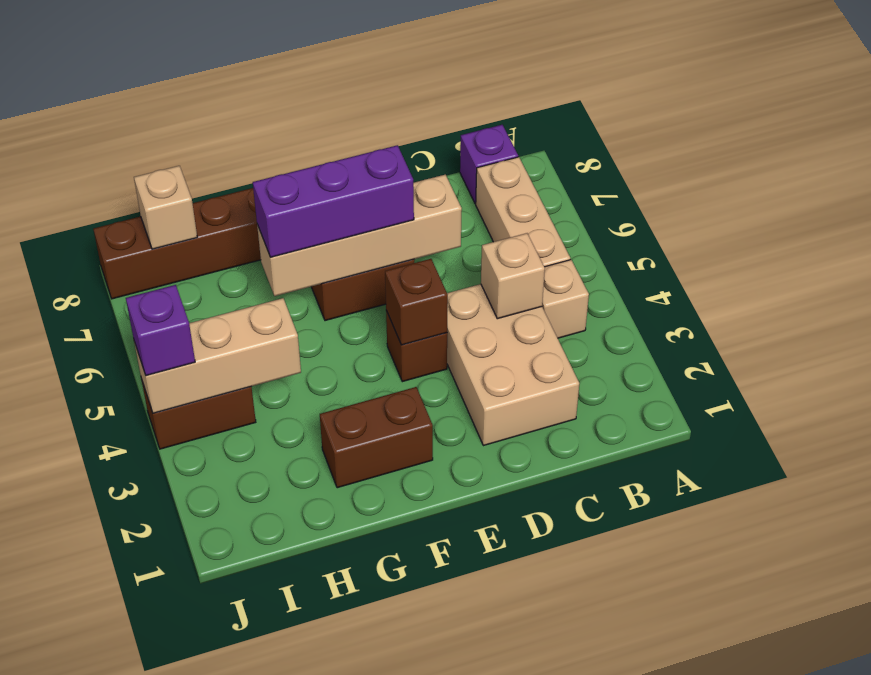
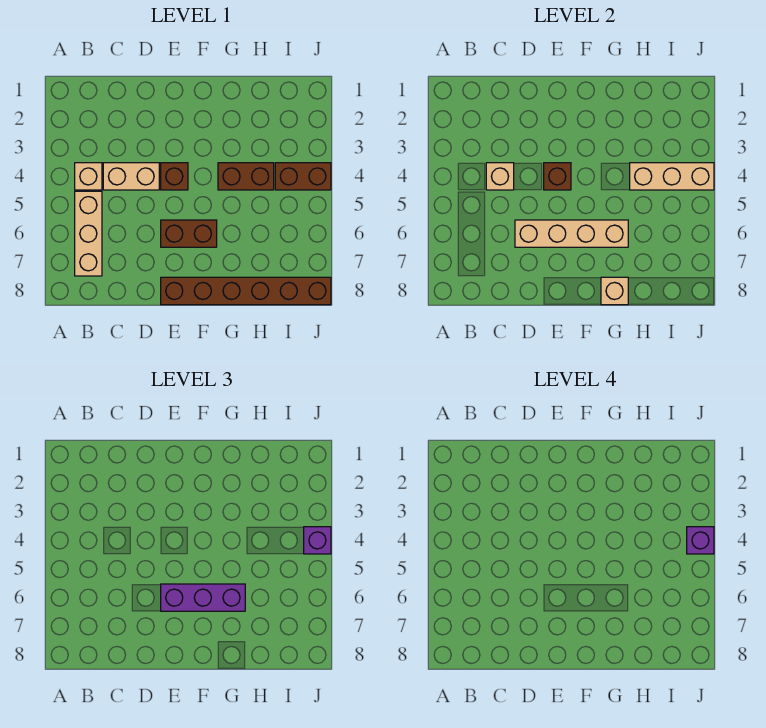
purple 1x1 brick [460,125,518,204] -> purple 1x1 brick moved to [687,527,714,554]
tan 2x3 brick [447,284,579,446] -> tan 1x2 brick [103,163,159,190]
brown 1x2 brick [320,387,433,488] -> brown 1x2 brick moved to [218,163,274,190]
tan 1x1 brick [134,166,197,249] -> tan 1x1 brick moved to [601,277,628,305]

